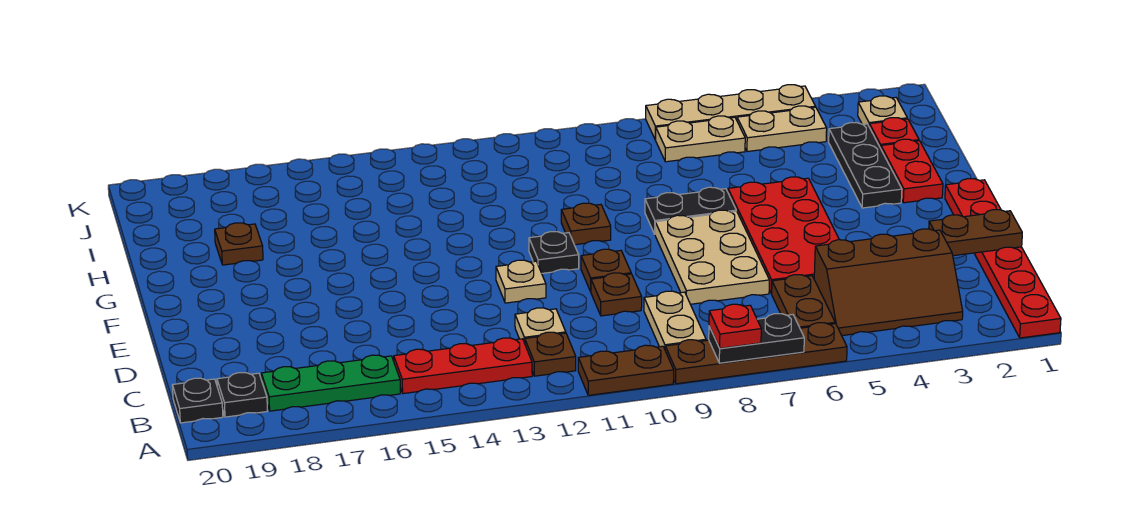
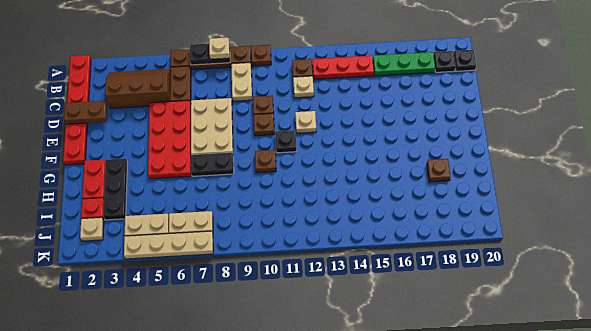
red 1x1 plate [709,304,761,348] -> tan 1x1 plate [209,38,230,59]
brown 1x2 plate [578,345,674,395] -> brown 1x1 plate [251,45,271,66]

